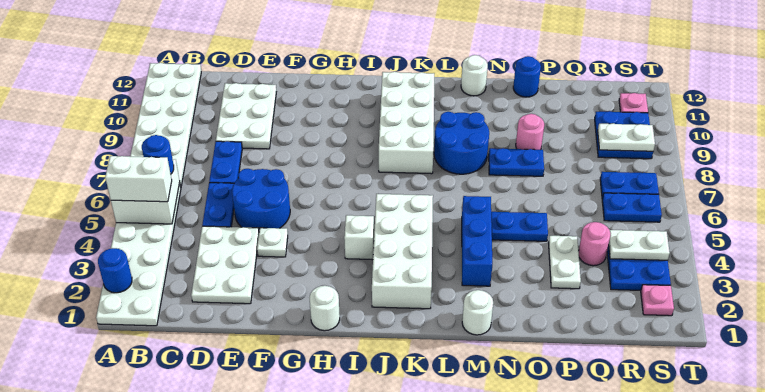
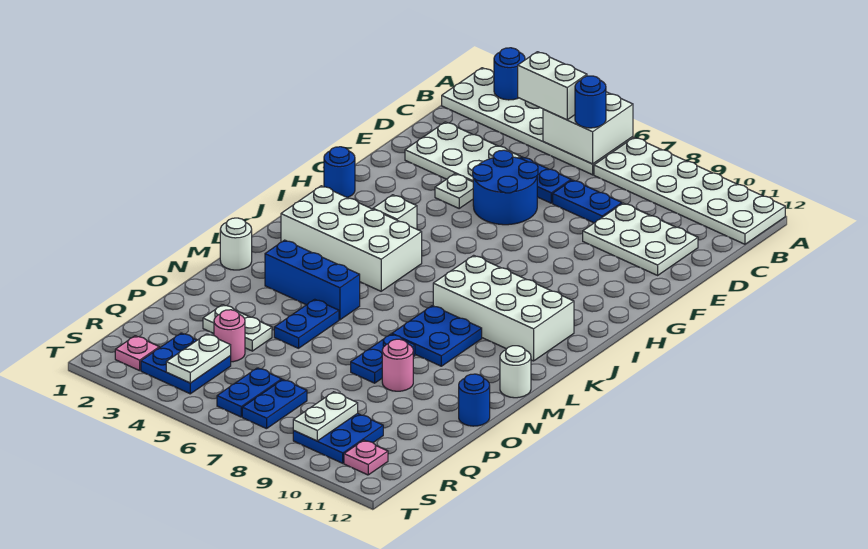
white 1x2 brick [105,156,172,202] -> white 1x2 brick turned to [518,52,587,120]
white 1x1 round brick [309,286,340,331] -> blue 1x1 round brick [324,147,355,198]
blue 2x2 round brick [434,112,489,174] -> blue 2x2 plate [392,306,482,366]

